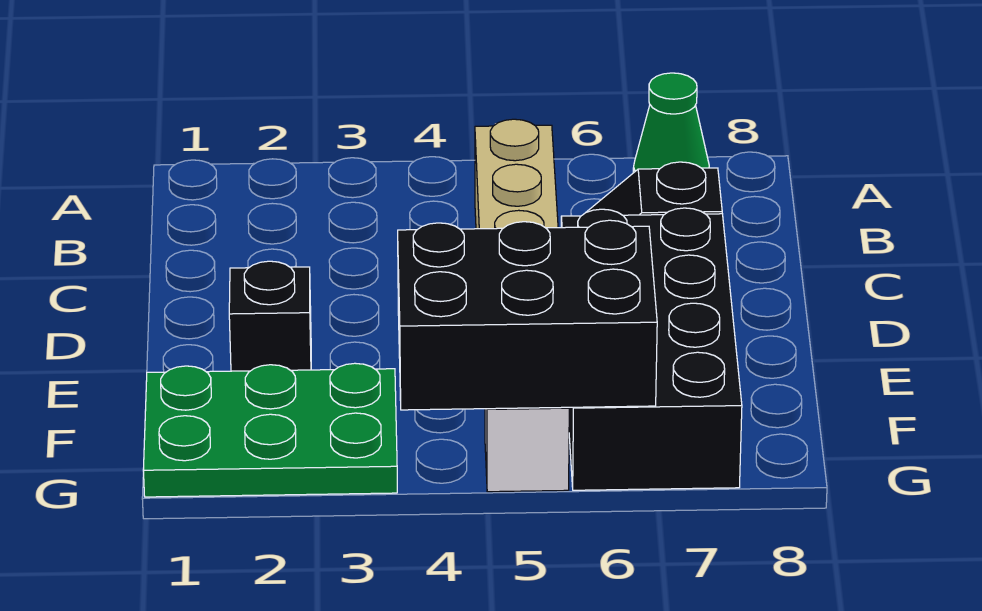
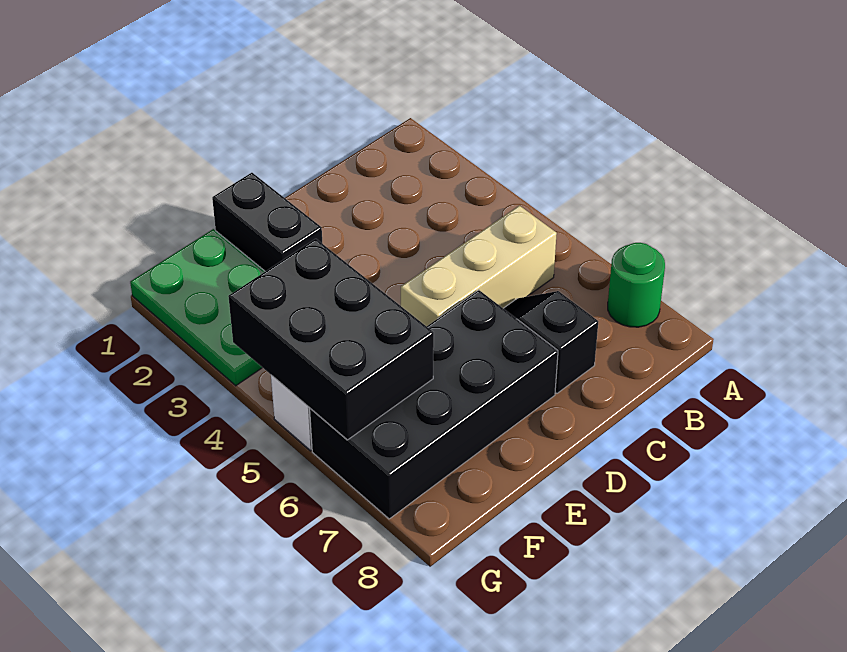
green 1x1 cone [633,73,709,173] -> green 1x1 round brick [608,243,665,327]
black 1x1 brick [229,261,311,371] -> black 1x2 brick [212,173,323,271]

